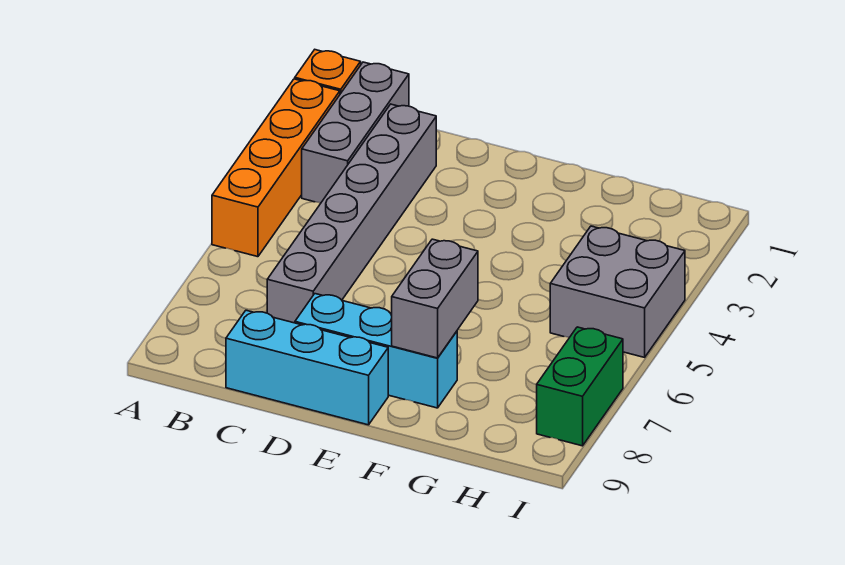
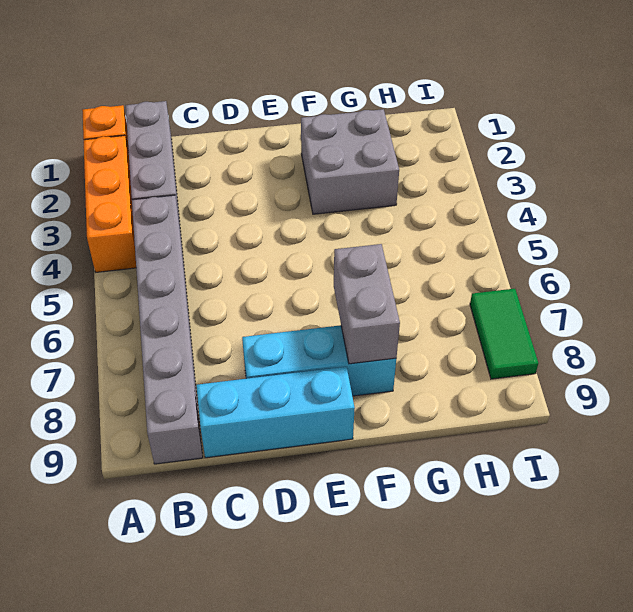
orange 1x4 brick [212,79,340,257] -> orange 1x3 brick [84,136,136,272]
grey 1x6 brick [267,104,436,323] -> grey 1x6 brick moved to [132,195,203,464]
grey 2x2 brick [550,226,685,357] -> grey 2x2 brick moved to [301,109,399,214]
green 1x2 brick [537,327,623,446] -> green 1x2 tile [470,289,538,379]

